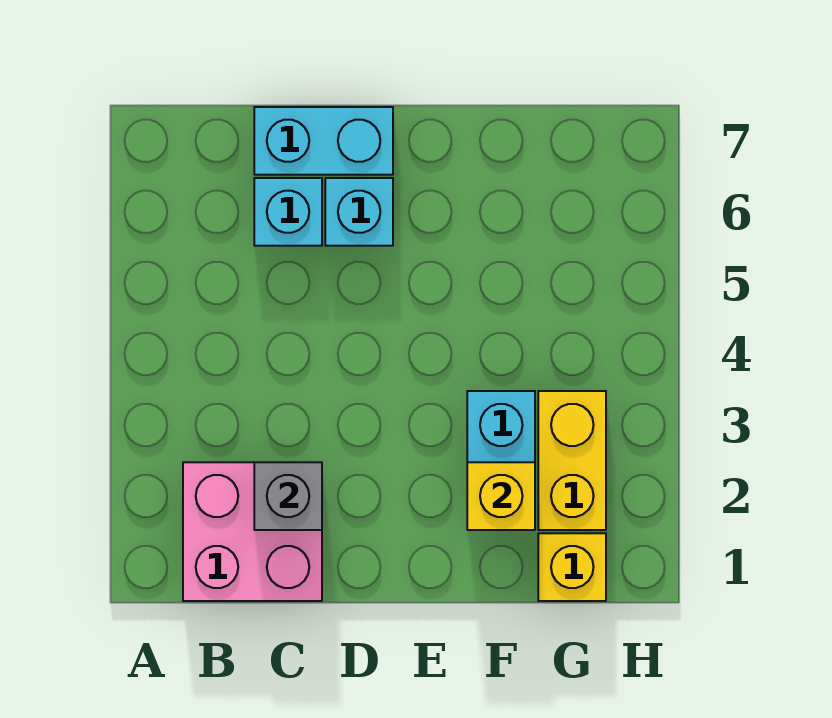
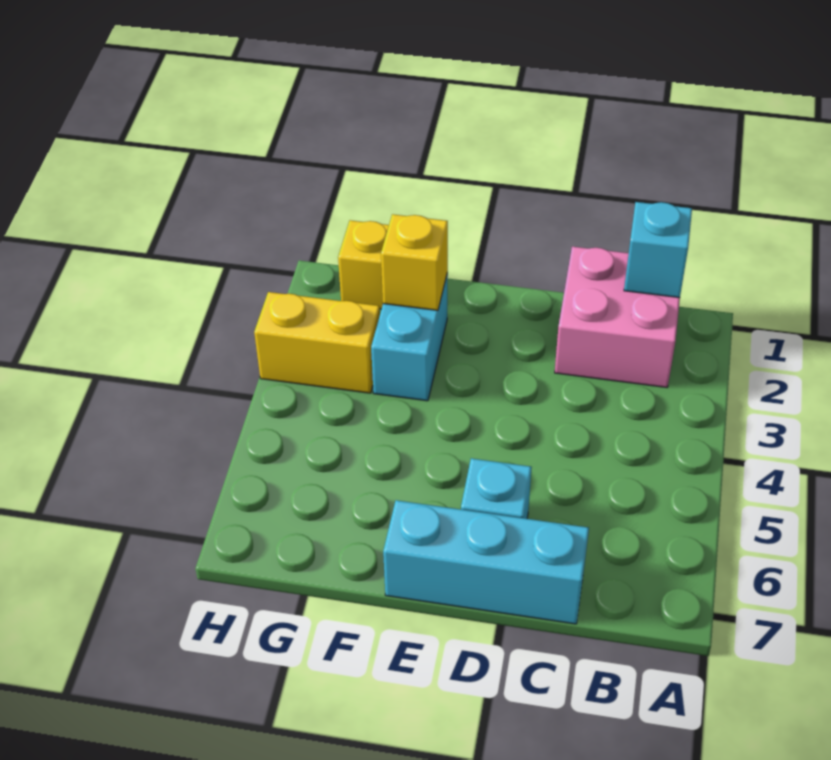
grey 1x1 brick [254,462,322,530] -> none
cyan 1x1 brick [254,178,322,246] -> cyan 1x1 brick moved to [624,202,692,298]
cyan 1x2 brick [254,107,393,175] -> cyan 1x3 brick [383,500,589,624]
yellow 1x2 brick [538,391,606,530] -> yellow 1x2 brick turned to [254,292,380,393]

